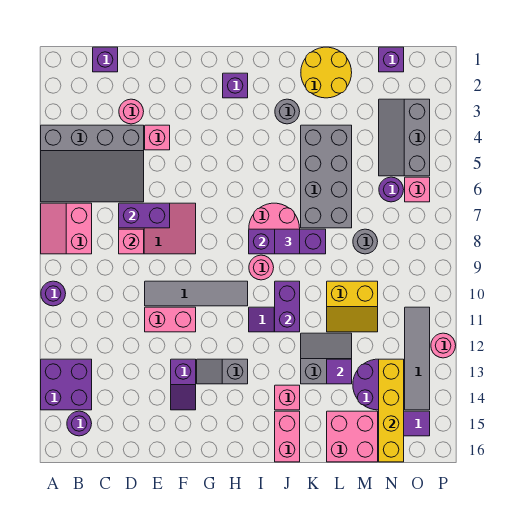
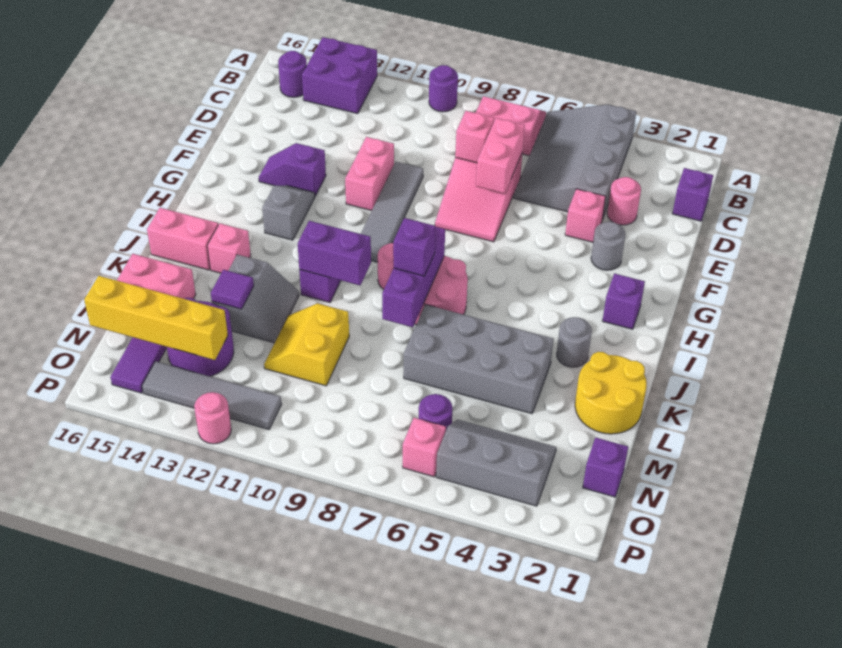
purple 1x2 brick [119,203,170,228] -> pink 1x2 brick [476,118,525,194]
purple 1x1 tile [275,229,300,254] -> purple 1x1 brick [393,218,435,276]
grey 1x1 round brick [353,229,378,254] -> grey 1x1 round brick moved to [591,222,625,270]

